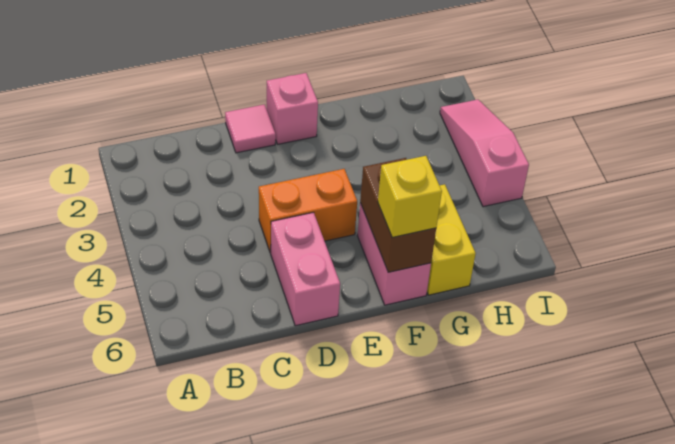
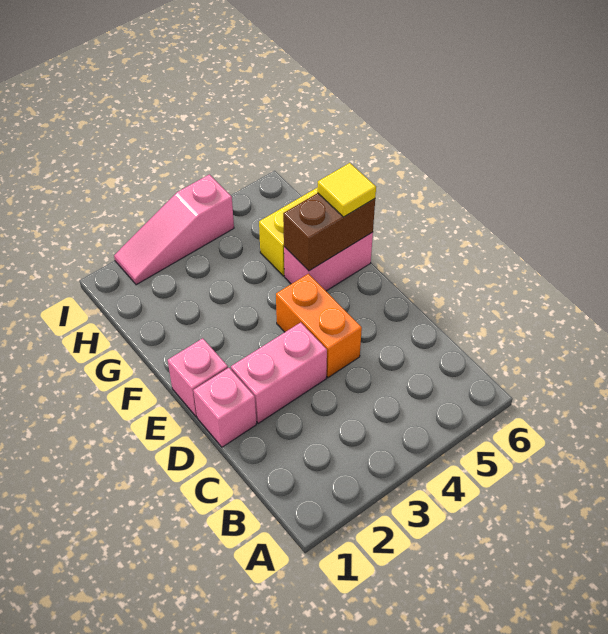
pink 1x1 tile [225,105,276,153] -> pink 1x1 brick [193,368,256,447]
pink 1x2 brick [271,212,340,326] -> pink 1x2 brick moved to [231,322,327,423]
yellow 1x1 brick [378,156,442,237] -> yellow 1x1 tile [318,163,376,217]

